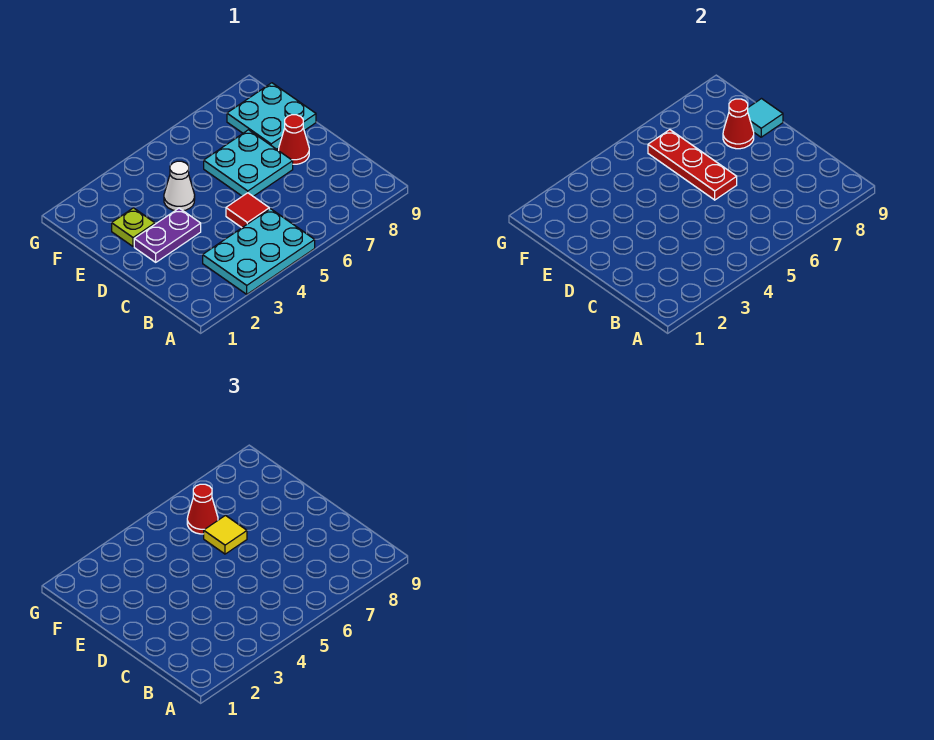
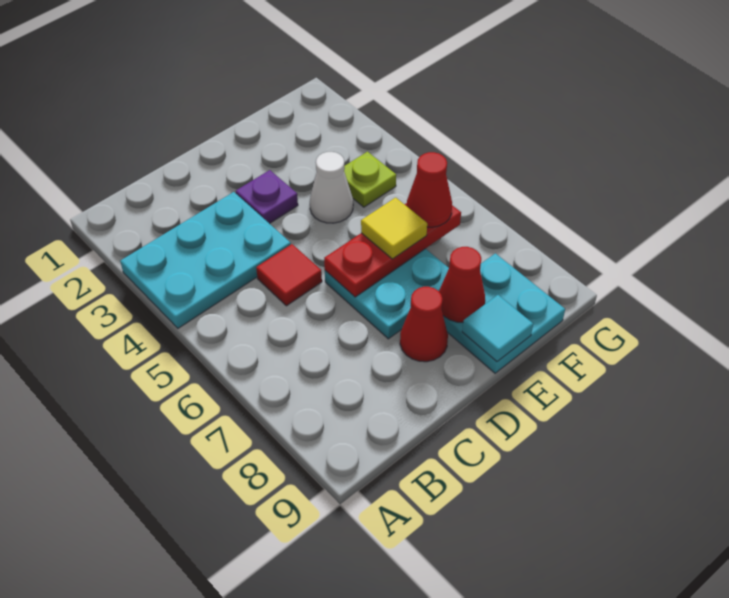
cyan 2x3 plate [203,209,315,294] -> cyan 2x3 plate turned to [120,192,291,328]
purple 1x2 plate [134,208,201,262] -> purple 1x1 plate [236,170,298,224]
lime 1x1 plate [112,208,155,247] -> lime 1x1 plate moved to [344,152,396,207]

